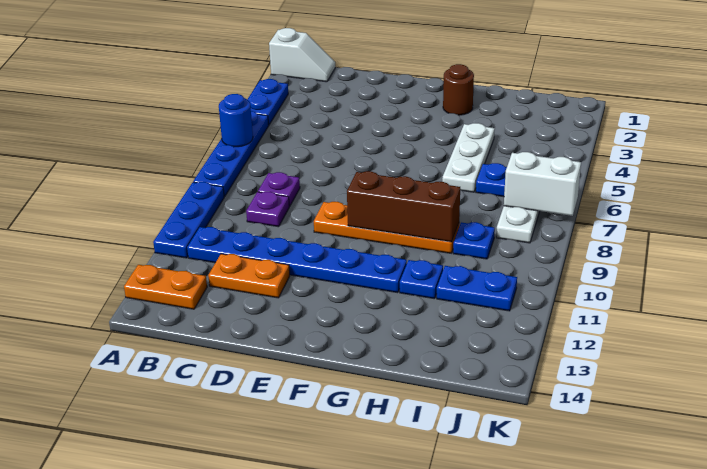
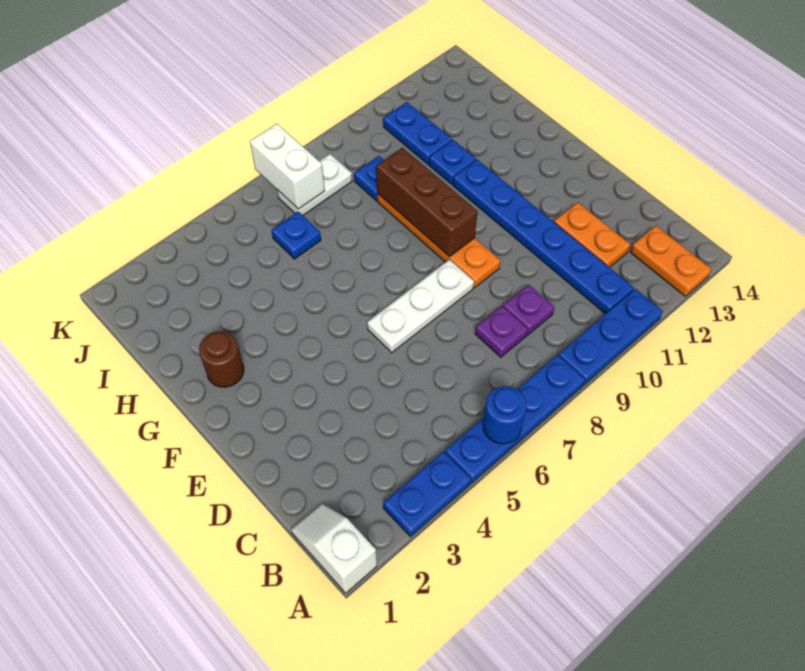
white 1x3 plate [442,123,495,192] -> white 1x3 plate moved to [367,260,474,353]

